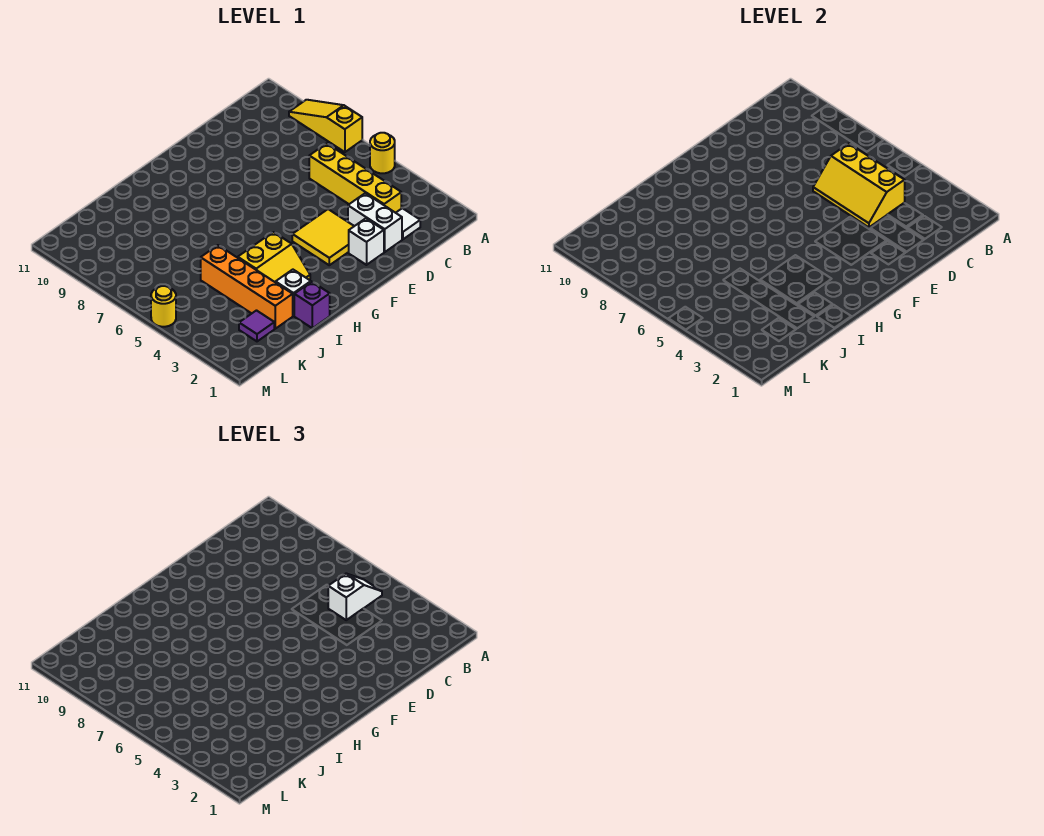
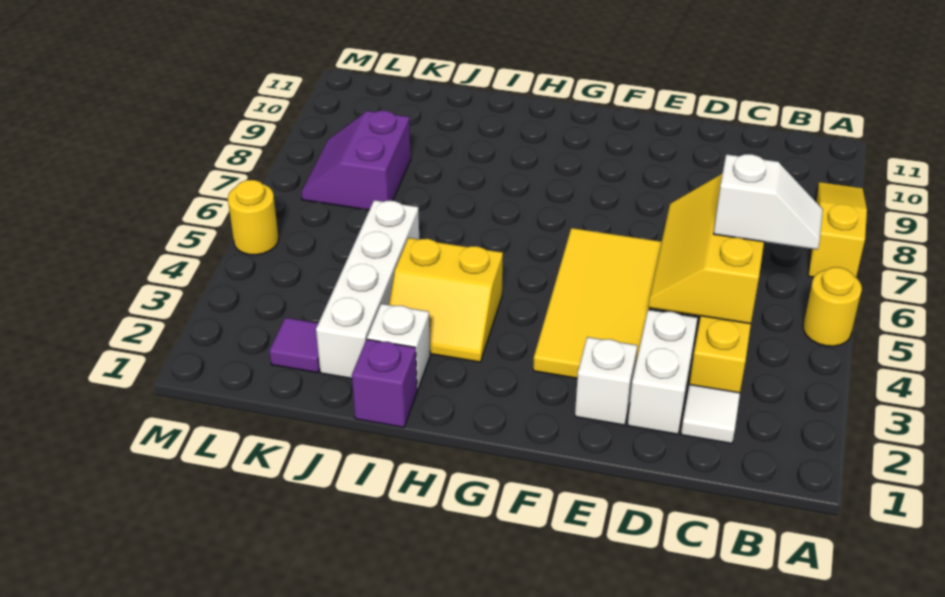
yellow 2x2 tile [292,209,354,265] -> yellow 2x4 tile [533,228,662,378]
orange 1x4 brick [201,245,293,329] -> white 1x4 brick [316,200,419,379]
none -> purple 2x2 slope [301,111,411,210]

